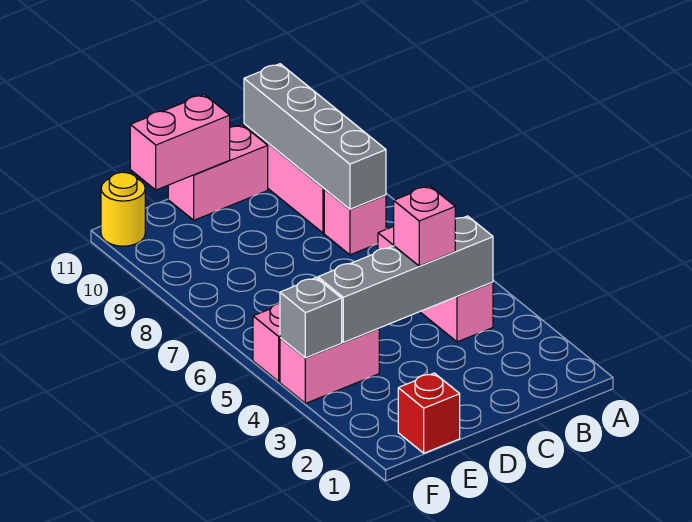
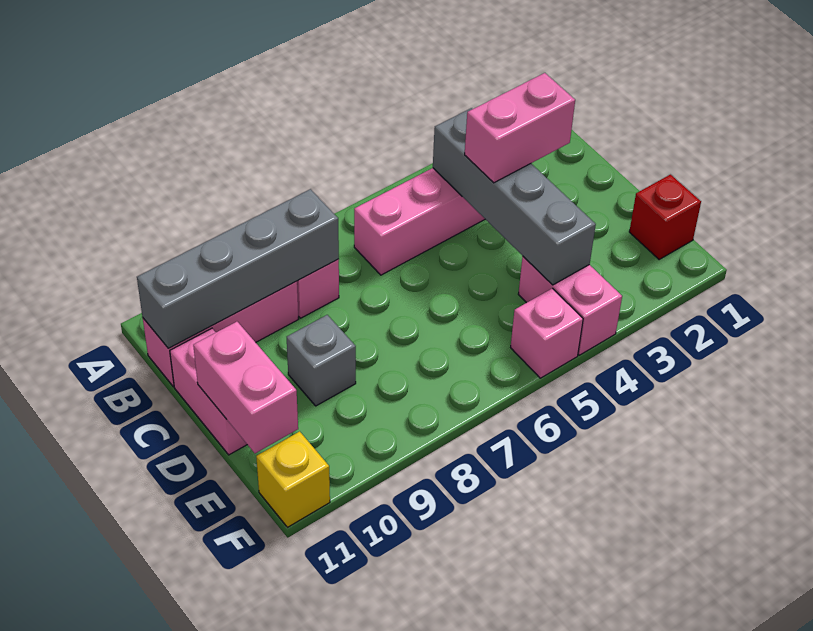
pink 1x1 brick [394,186,455,266] -> pink 1x2 brick [465,73,575,183]
grey 1x1 brick [280,278,342,358] -> grey 1x1 brick moved to [287,315,356,406]
yellow 1x1 round brick [101,172,145,246] -> yellow 1x1 brick [256,431,330,527]

